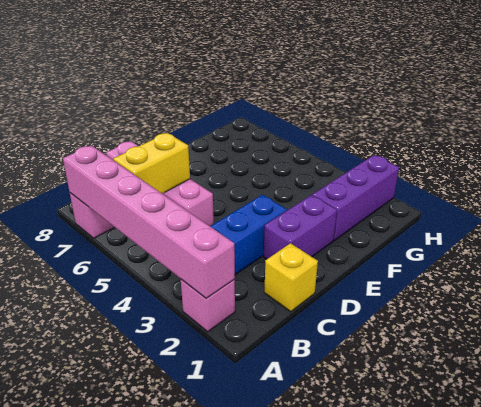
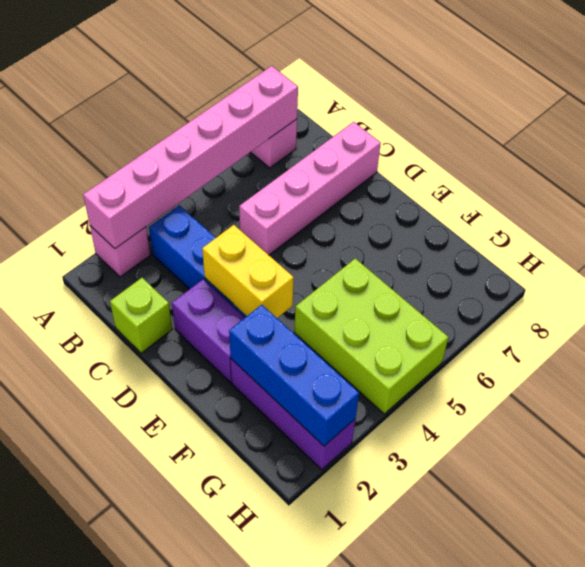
yellow 1x2 brick [113,133,190,194] -> yellow 1x2 brick moved to [202,225,294,318]
yellow 1x1 brick [264,243,318,312] -> lime 1x1 brick [110,278,172,353]
none -> blue 1x3 brick [229,305,359,446]
none -> lime 2x3 brick [294,258,449,414]

